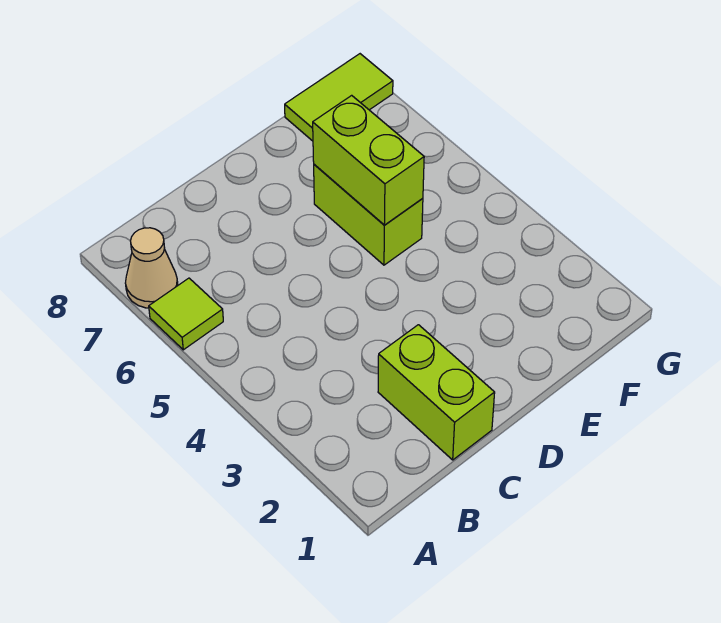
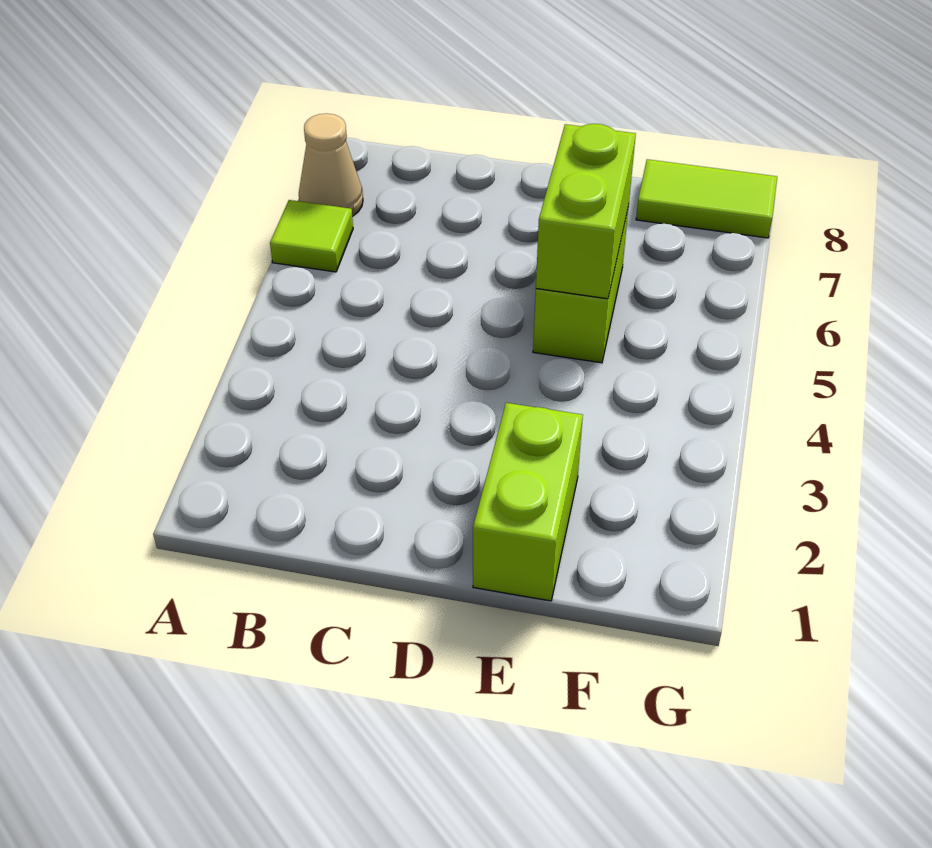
lime 1x2 brick [378,325,495,460] -> lime 1x2 brick moved to [473,403,583,601]

